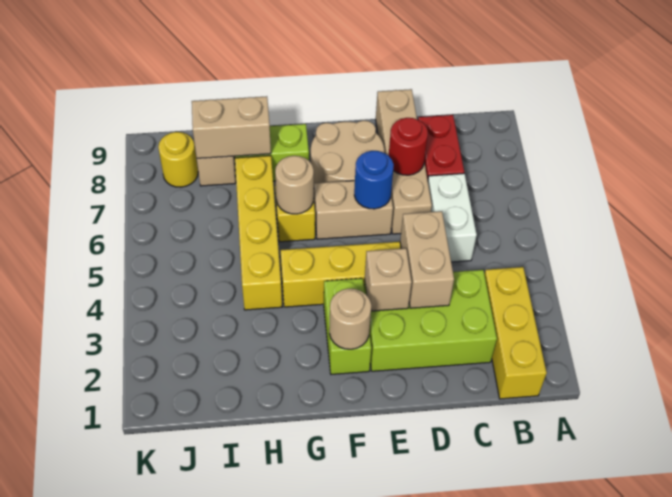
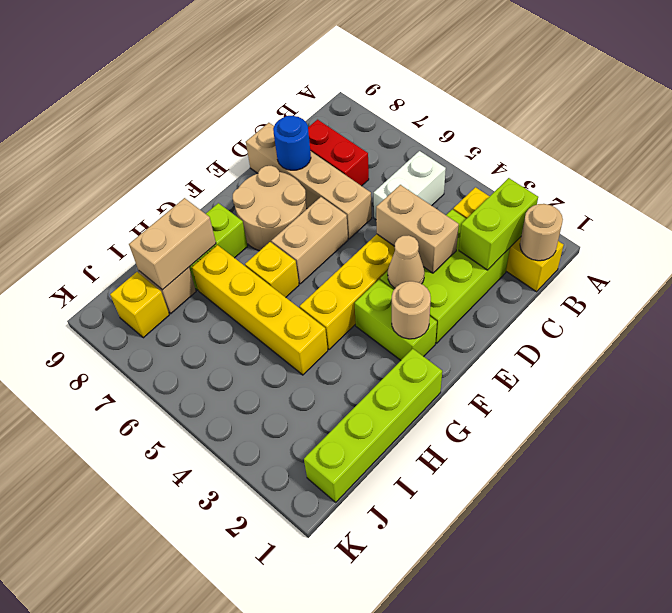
none -> lime 1x2 brick [459,178,538,270]
white 1x2 brick [428,173,477,262] -> white 1x2 brick turned to [374,151,446,219]
red 1x1 round brick [389,118,428,175] -> none
tan 1x1 brick [365,248,412,311] -> tan 1x1 cone [388,235,425,288]
blue 1x1 round brick [354,151,394,209] -> blue 1x1 round brick moved to [273,116,311,170]
none -> lime 1x4 brick [304,349,442,502]
tan 1x1 round brick [275,156,314,214] -> tan 1x1 round brick moved to [520,204,563,261]
yellow 1x1 round brick [158,132,198,187] -> yellow 1x1 brick [110,272,169,338]

